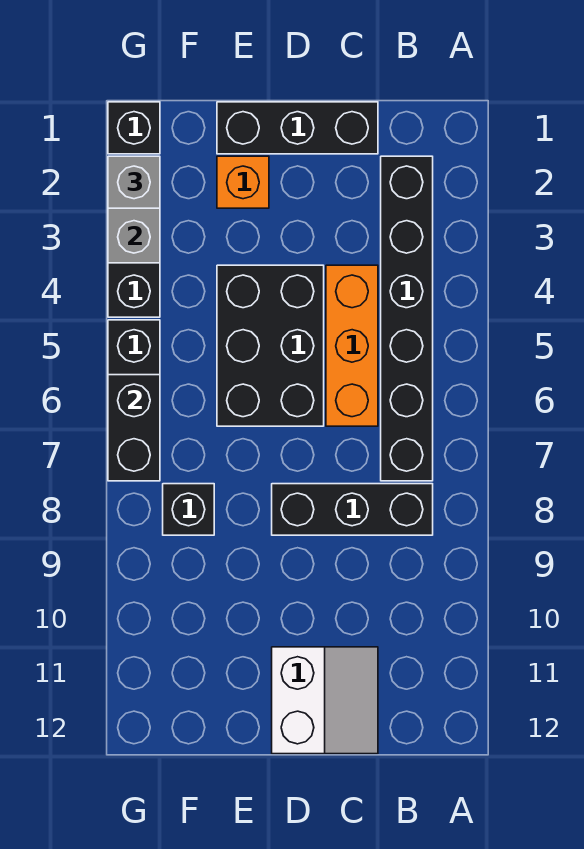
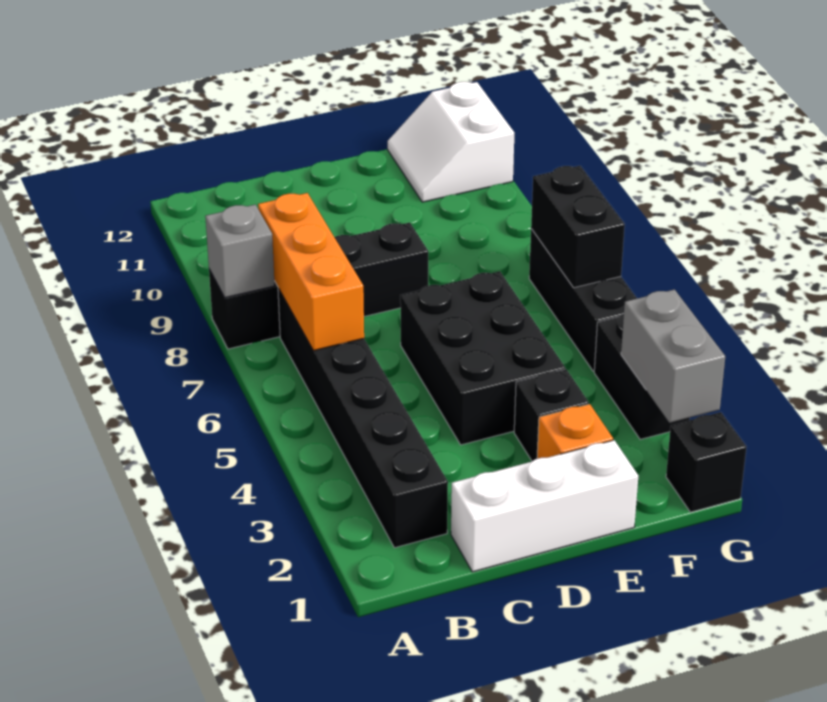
black 1x3 brick [272,484,433,535] -> black 1x4 brick [209,222,428,349]
black 1x3 brick [217,102,378,154] -> white 1x3 brick [451,440,638,572]
orange 1x3 brick [326,265,378,426] -> orange 1x3 brick moved to [258,193,364,351]
white 2x2 slope [272,647,378,754] -> white 2x2 slope moved to [388,82,514,202]
black 1x1 brick [163,484,214,535] -> black 1x1 brick moved to [514,369,589,461]
grey 1x1 brick [108,156,160,208] -> grey 1x1 brick moved to [205,205,275,298]

